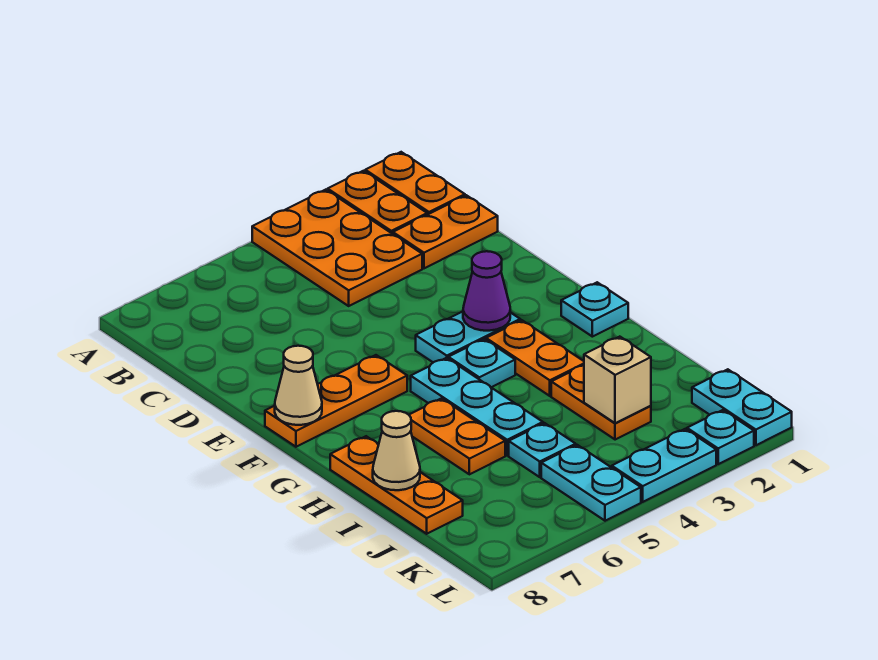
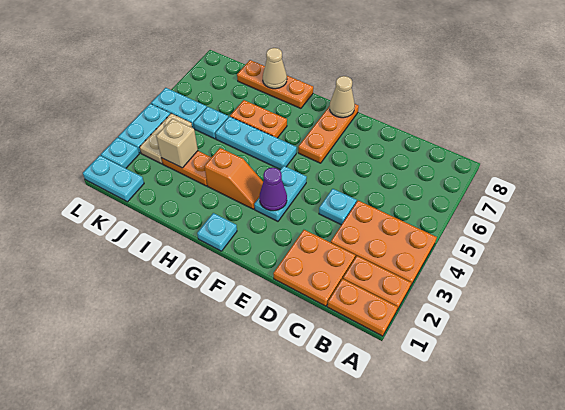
orange 1x2 plate [393,195,498,268] -> orange 2x2 plate [273,230,355,306]
orange 1x2 plate [486,320,584,396] -> orange 1x2 slope [204,148,263,209]
cyan 1x1 plate [448,339,515,387] -> cyan 1x1 plate moved to [319,189,357,225]
none -> tan 1x2 plate [139,113,192,164]

